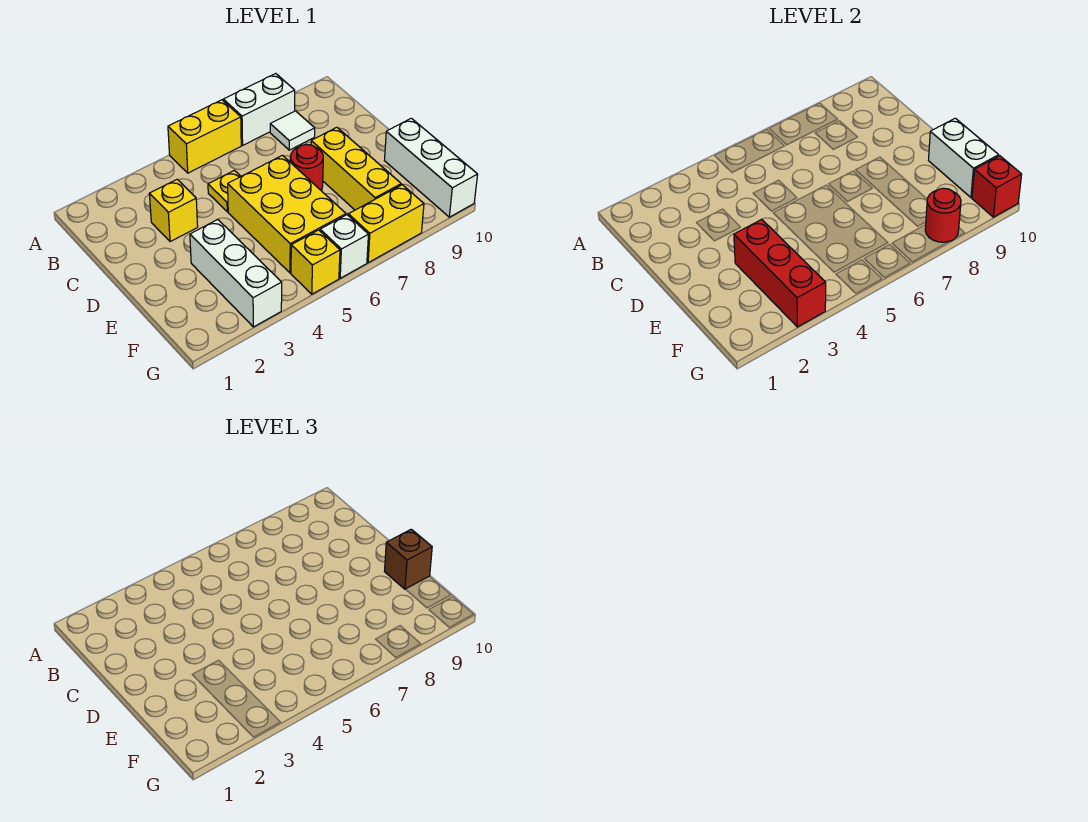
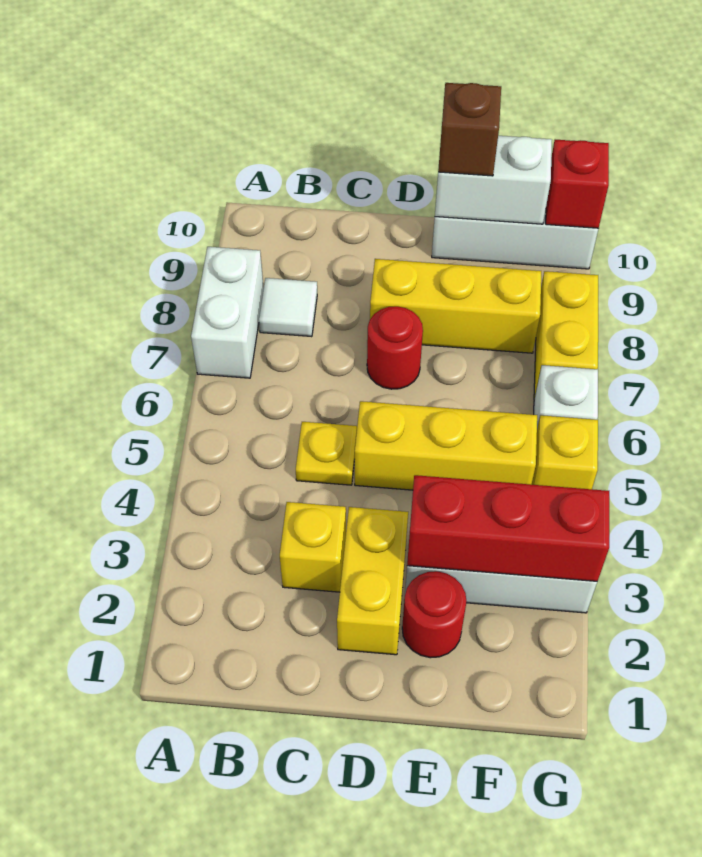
yellow 1x2 brick [168,100,241,173] -> yellow 1x2 brick moved to [337,507,408,655]
yellow 2x3 brick [228,155,346,273] -> yellow 1x3 brick [355,401,537,490]
red 1x1 round brick [925,188,961,242] -> red 1x1 round brick moved to [402,571,466,658]

